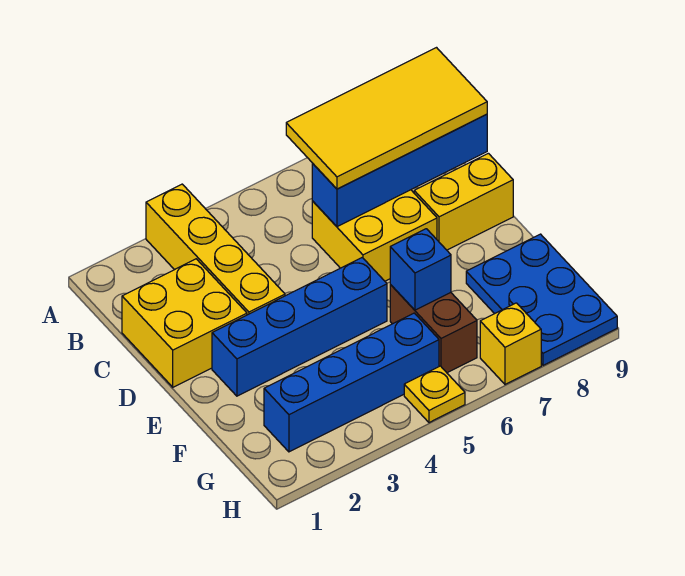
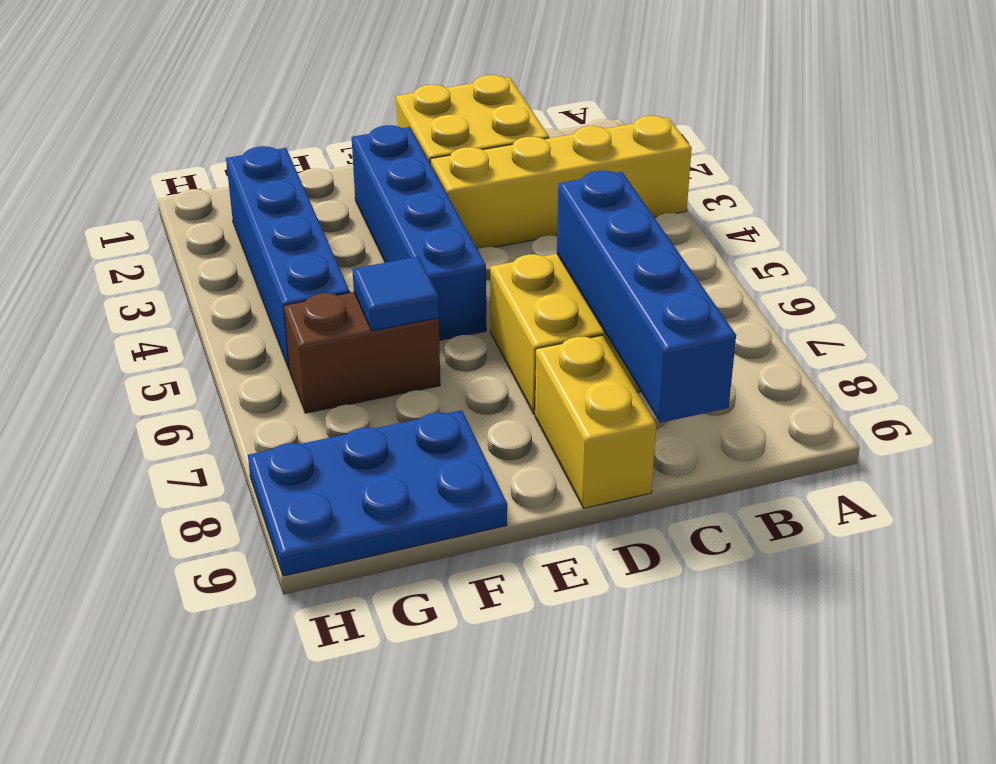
yellow 2x4 tile [286,48,487,189] -> none
blue 1x1 brick [390,229,451,310] -> blue 1x1 tile [352,257,439,331]
yellow 1x1 plate [404,366,465,423] -> none
yellow 1x1 brick [480,303,541,384] -> none

